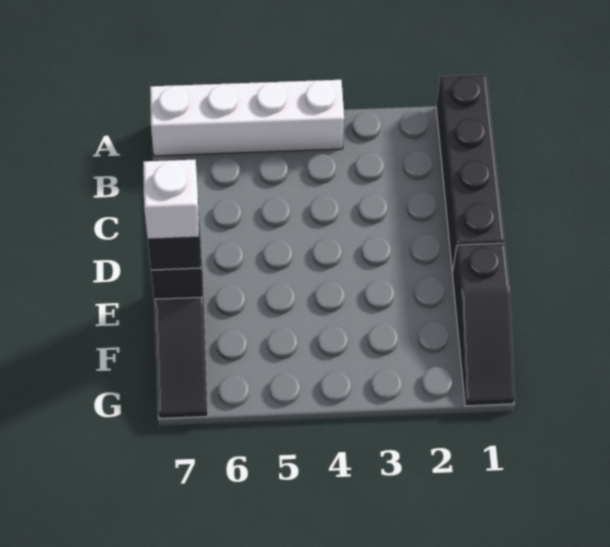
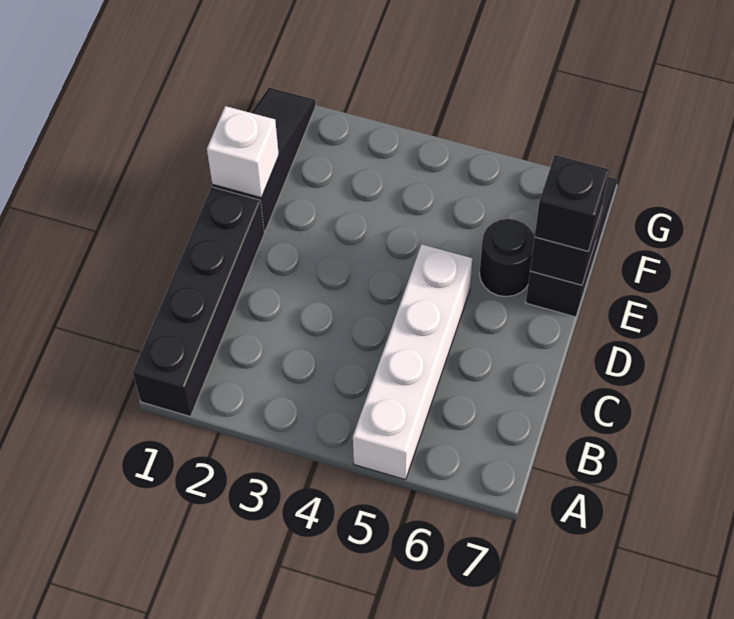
white 1x4 brick [150,80,344,156] -> white 1x4 brick turned to [353,244,472,480]
none -> black 1x1 round brick [480,219,535,297]
white 1x1 brick [143,160,199,239] -> white 1x1 brick moved to [207,106,279,198]

